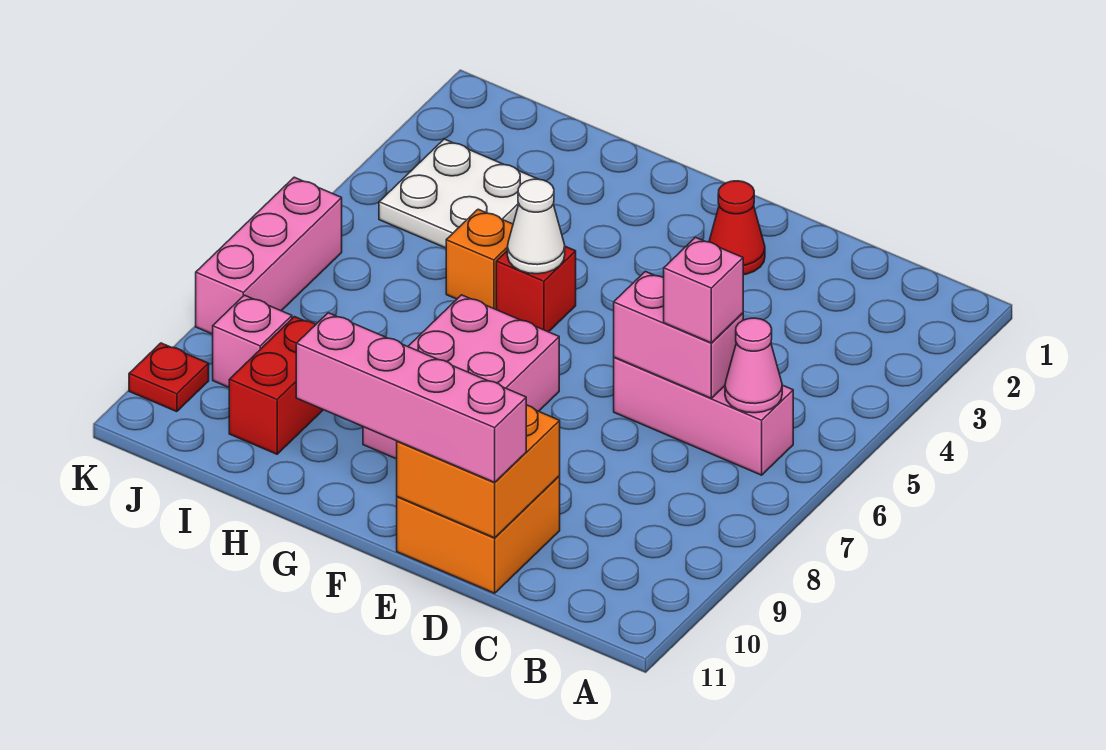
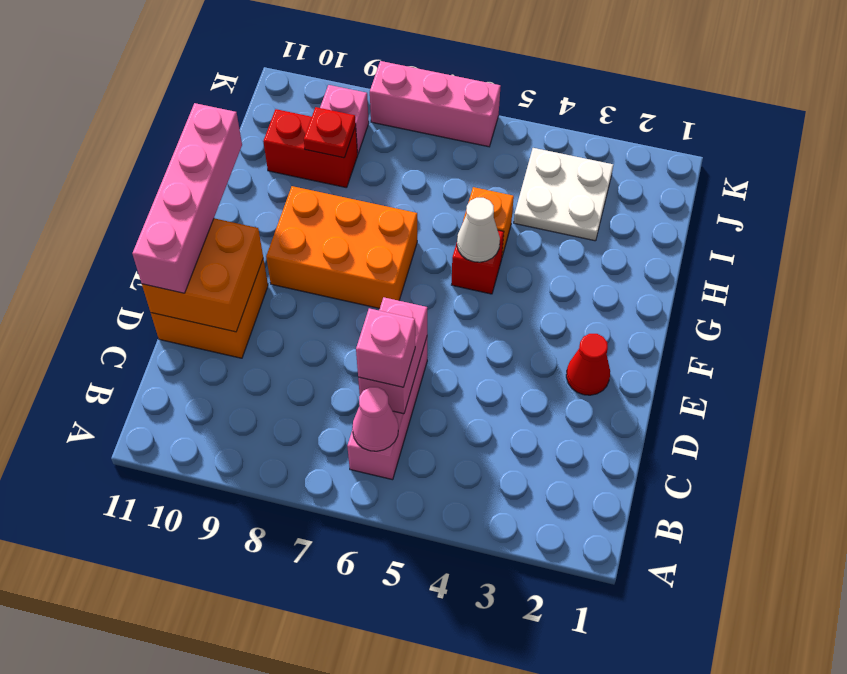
pink 2x3 brick [363,295,559,459] -> orange 2x3 brick [266,186,417,308]
red 1x1 plate [129,343,209,412] -> red 1x1 plate moved to [304,107,356,158]

